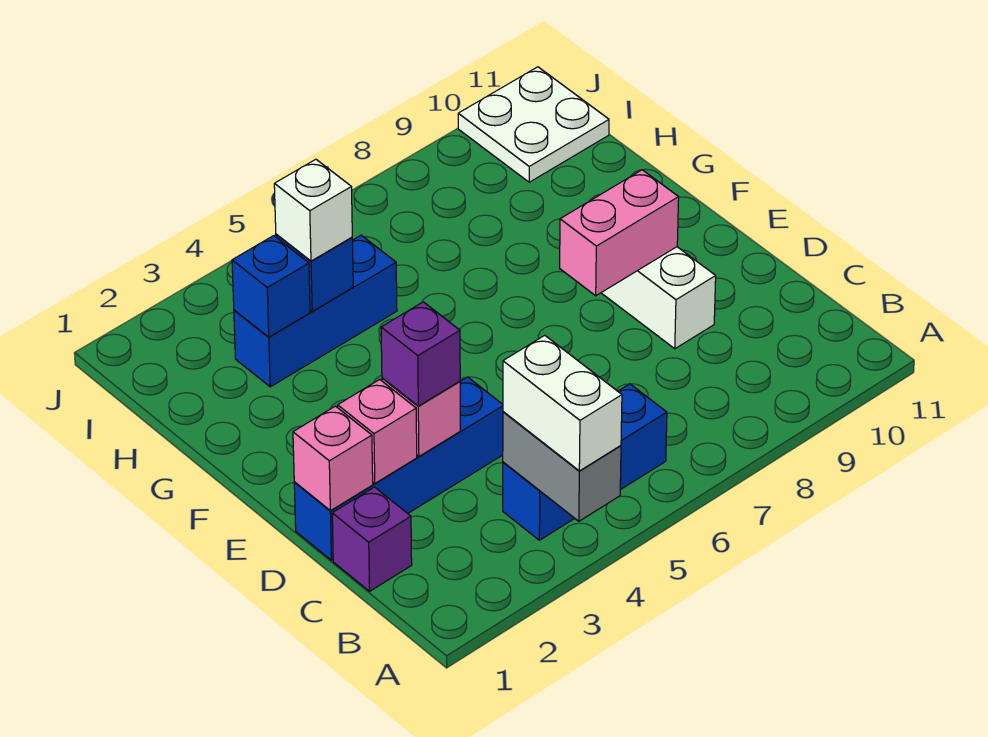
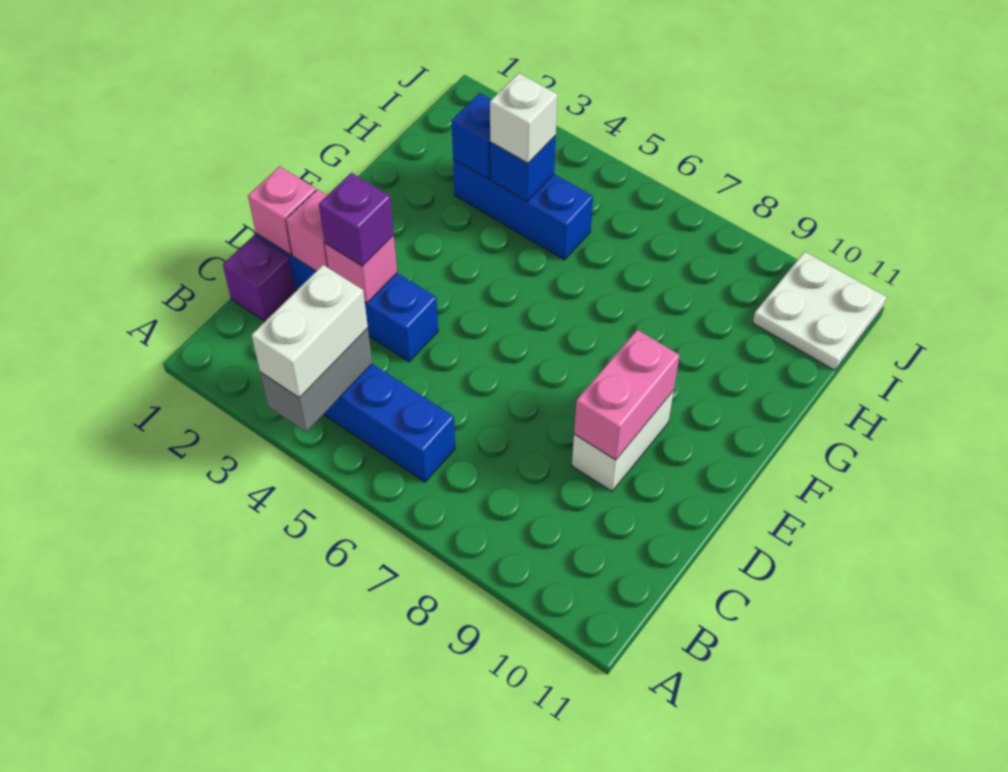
pink 1x2 brick [560,170,679,296] -> pink 1x2 brick turned to [574,330,680,460]

